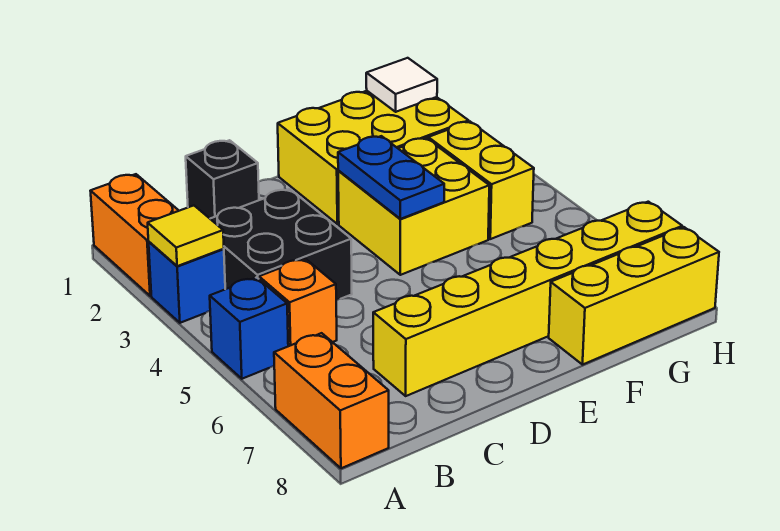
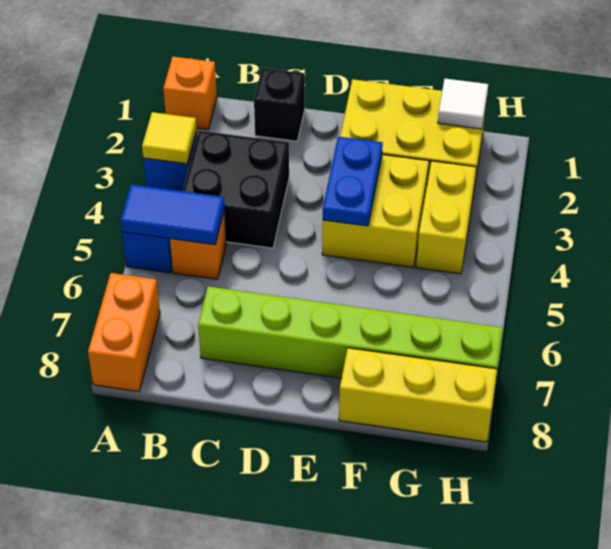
orange 1x2 brick [91,174,179,296] -> orange 1x1 brick [163,57,217,130]
none -> blue 1x2 tile [121,184,224,245]
yellow 1x6 brick [373,202,682,396] -> lime 1x6 brick [198,286,503,378]

